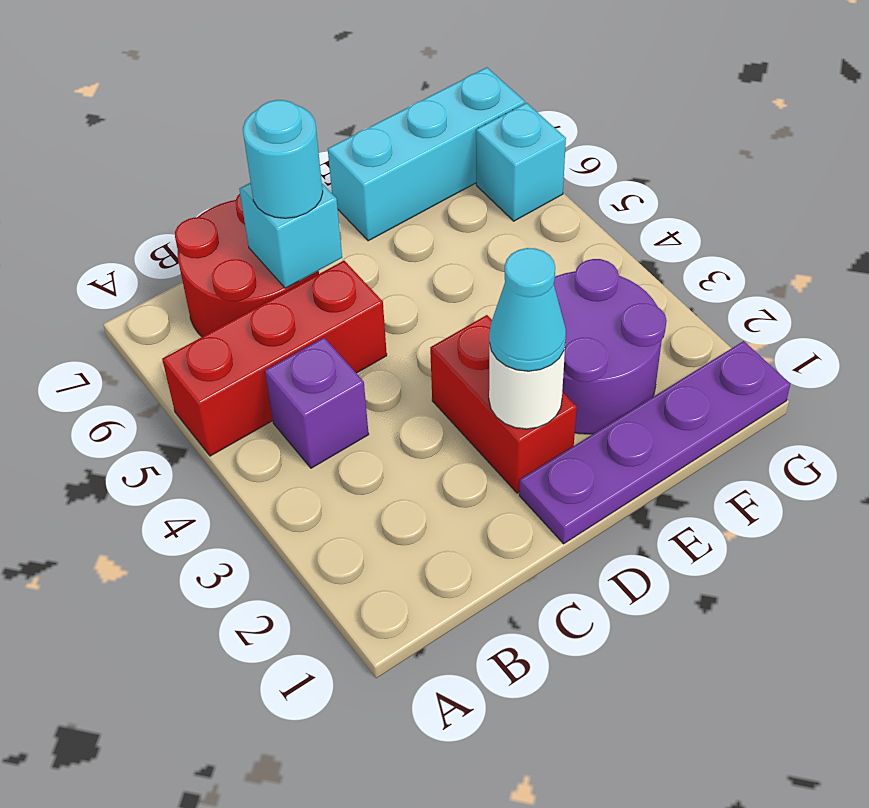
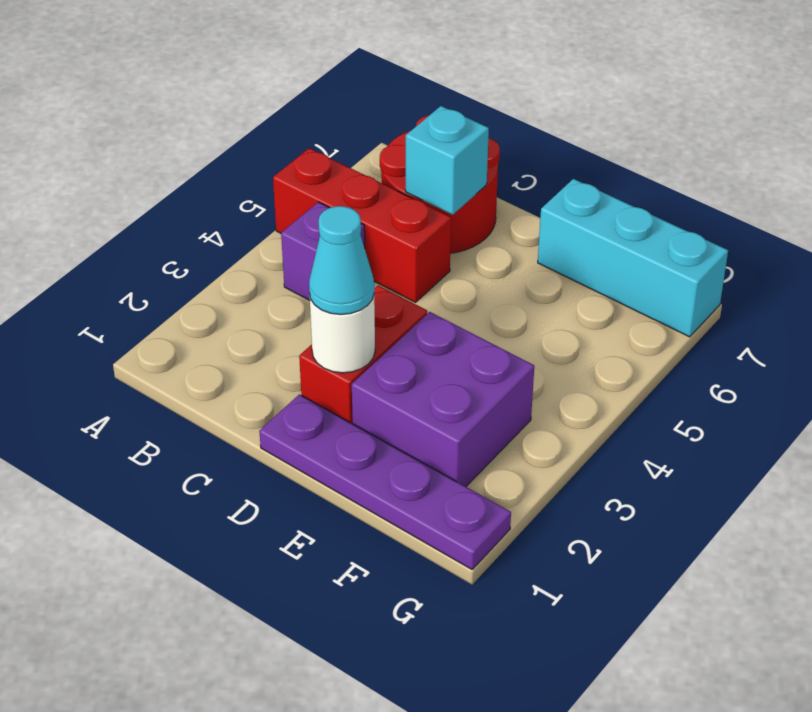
cyan 1x1 round brick [243,100,323,218] -> none
purple 2x2 round brick [554,259,667,434] -> purple 2x2 brick [352,312,534,487]
cyan 1x1 brick [476,103,566,221] -> none

